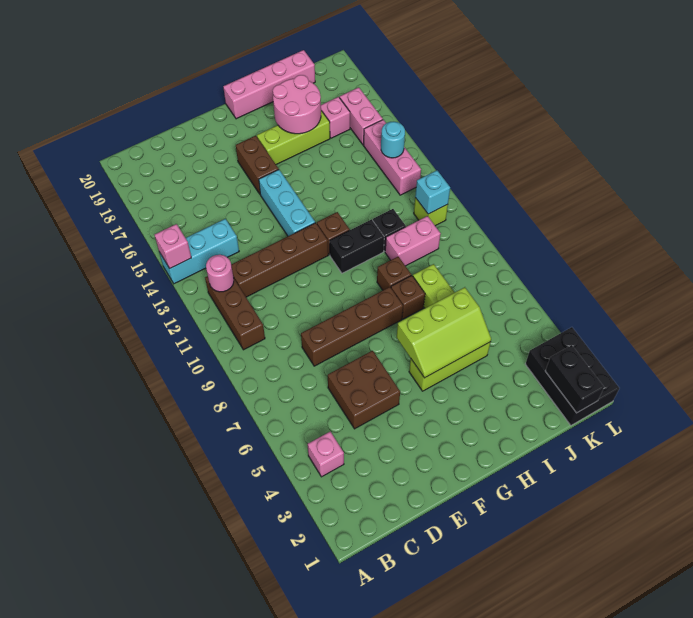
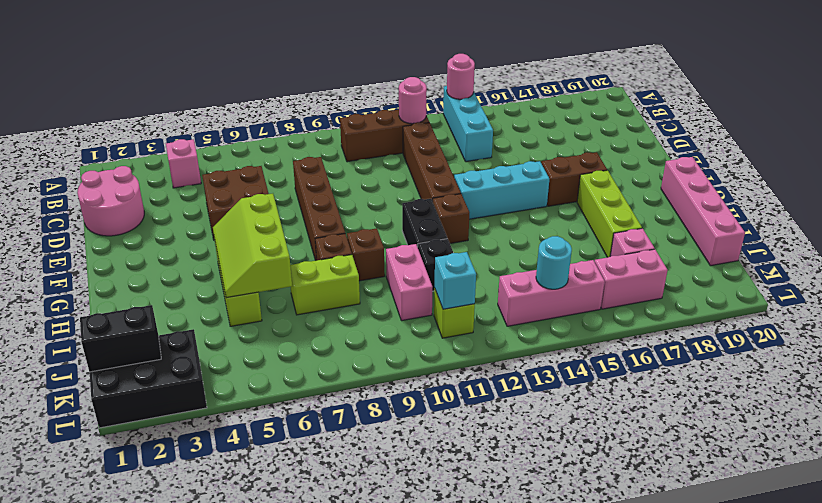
pink 1x1 brick [155,224,191,268] -> pink 1x1 round brick [447,54,475,99]
pink 2x2 round brick [273,75,321,134] -> pink 2x2 round brick moved to [77,166,144,236]

